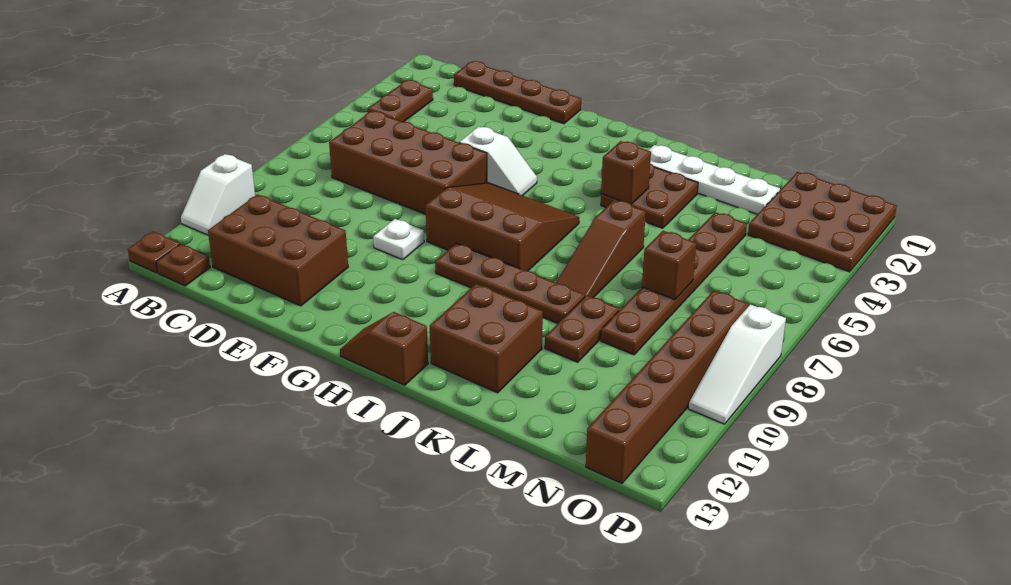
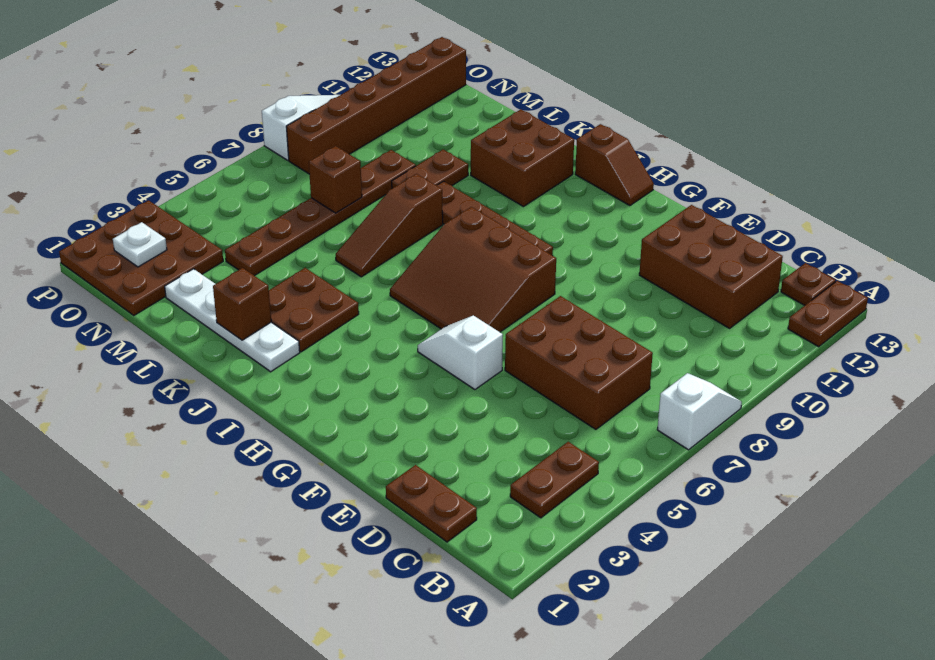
white 1x2 slope [181,154,255,235] -> white 1x2 slope moved to [657,373,742,450]
brown 1x1 plate [128,231,180,273] -> brown 1x2 plate [788,281,868,347]
brown 1x4 plate [454,61,581,124] -> brown 1x2 plate [386,465,477,542]
brown 2x4 brick [329,111,487,214] -> brown 2x3 brick [505,296,653,429]
white 1x1 plate [373,219,424,260] -> white 1x1 plate moved to [113,222,167,267]
brown 1x1 brick [601,141,651,204] -> brown 1x1 brick moved to [213,268,271,340]
brown 1x3 slope [556,200,646,298] -> brown 1x3 slope turned to [336,174,443,277]

